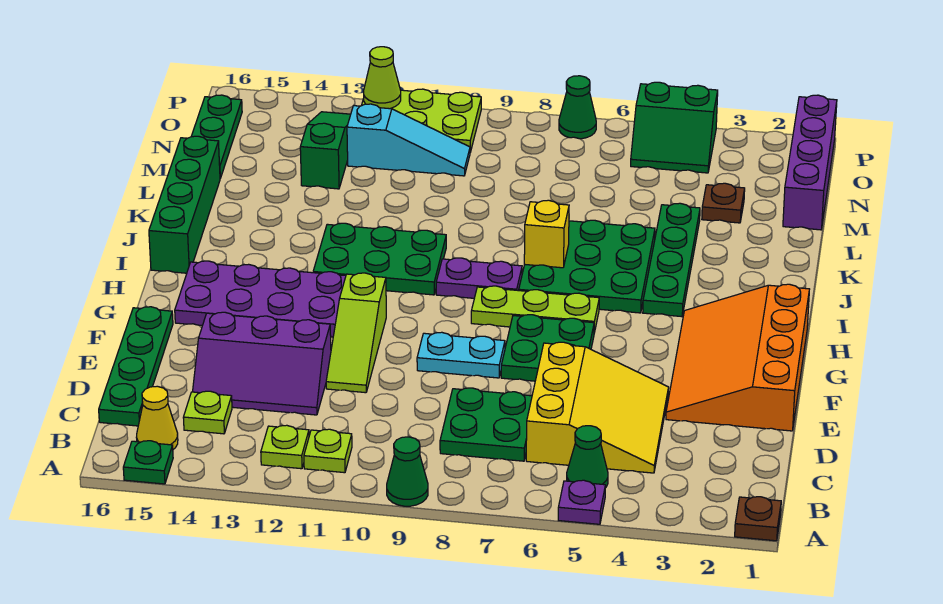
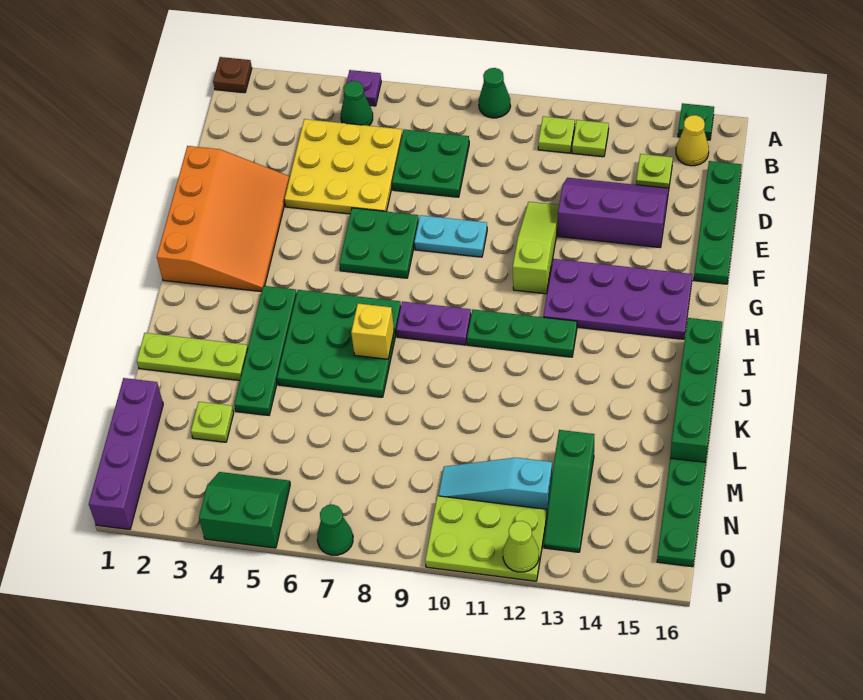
yellow 3x3 slope [526,342,669,473] -> yellow 3x3 plate [284,119,402,214]
lime 1x3 plate [471,286,599,333] -> lime 1x3 plate moved to [137,333,248,381]
green 2x3 plate [313,223,446,295] -> green 1x3 plate [467,309,577,357]
brown 1x1 plate [702,183,745,223] -> lime 1x1 plate [191,402,234,442]

